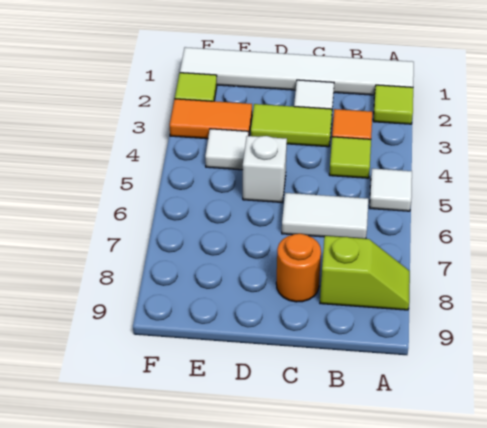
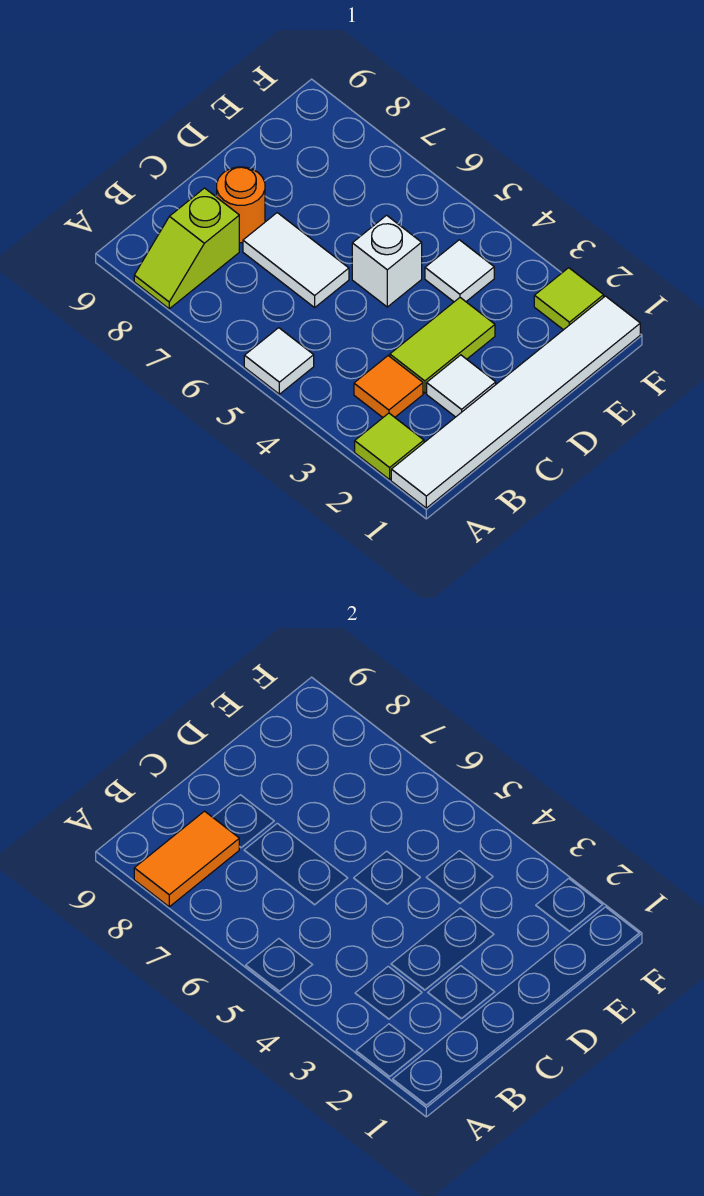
lime 1x1 tile [329,137,371,178] -> none
white 1x2 tile [282,193,368,239] -> white 1x2 tile turned to [243,213,349,307]
orange 1x2 tile [170,99,252,139] -> orange 1x2 tile moved to [134,811,239,907]

